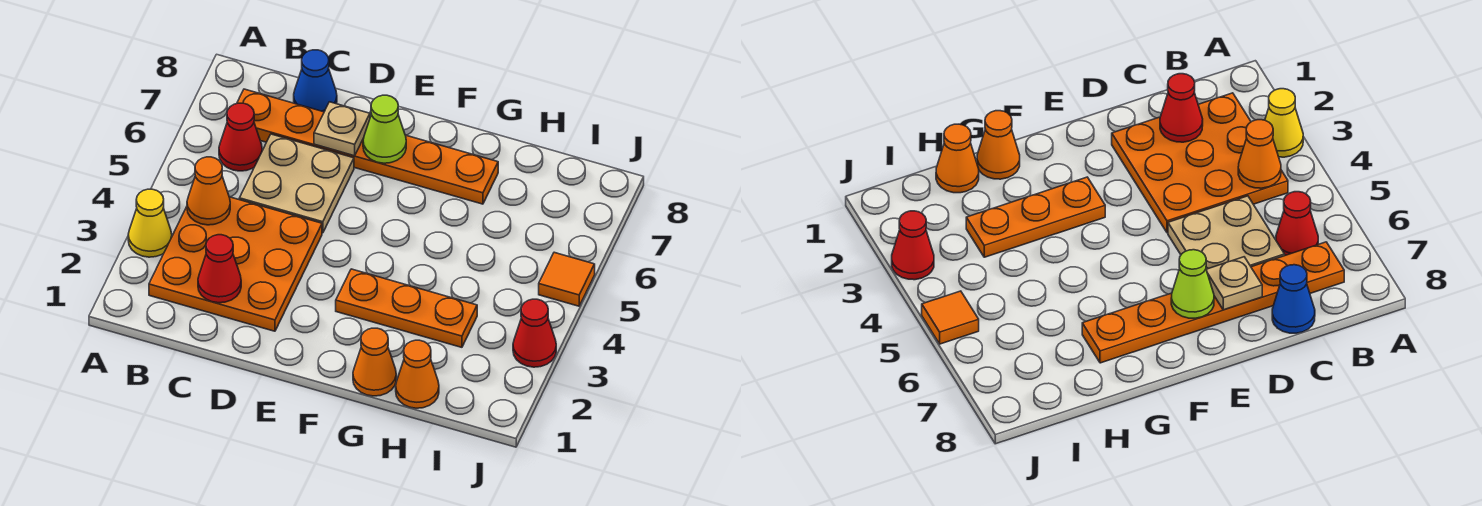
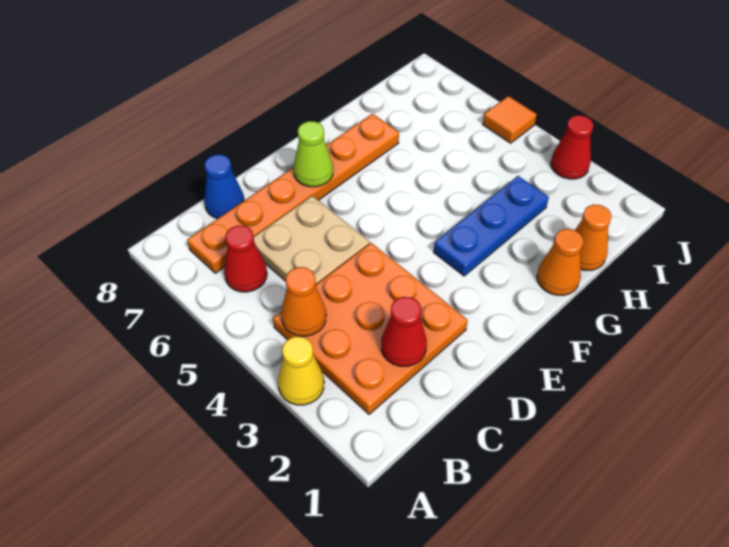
tan 1x1 plate [314,102,370,156] -> none
orange 1x3 plate [336,269,477,347] -> blue 1x3 plate [434,176,549,276]

